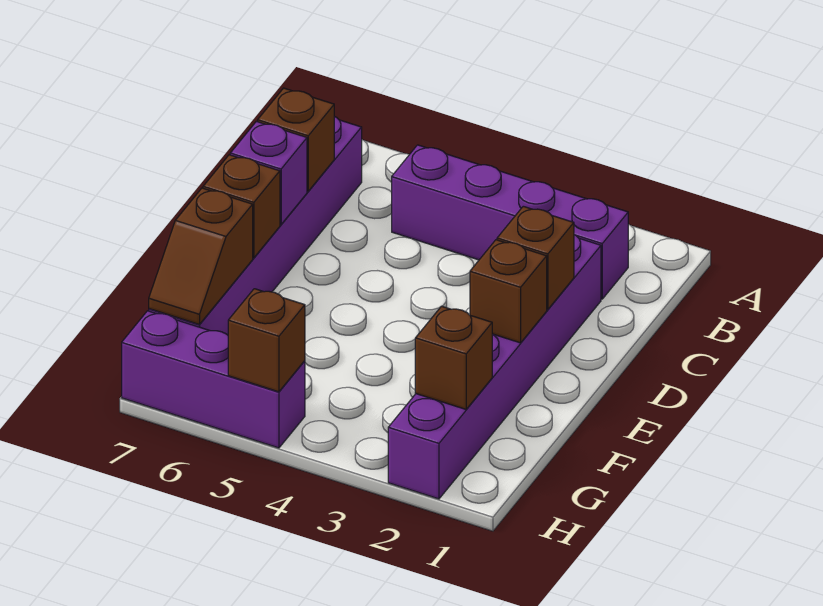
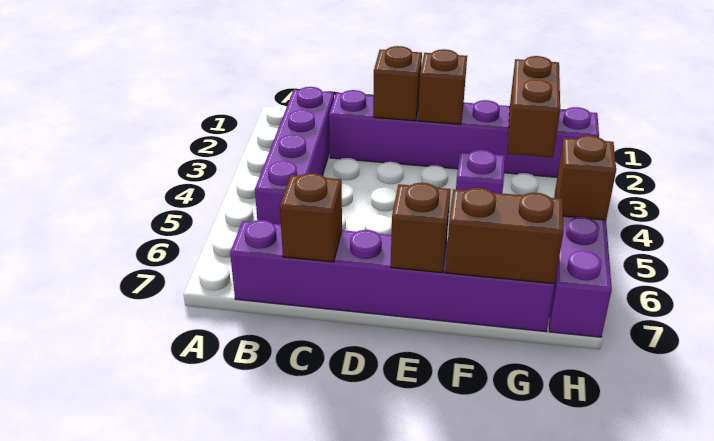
purple 1x1 brick [230,121,307,225] -> purple 1x1 brick moved to [456,150,505,193]
brown 1x2 slope [149,188,253,325] -> brown 1x2 brick [446,188,563,284]
brown 1x1 brick [415,306,492,409] -> brown 1x2 brick [508,56,560,158]

